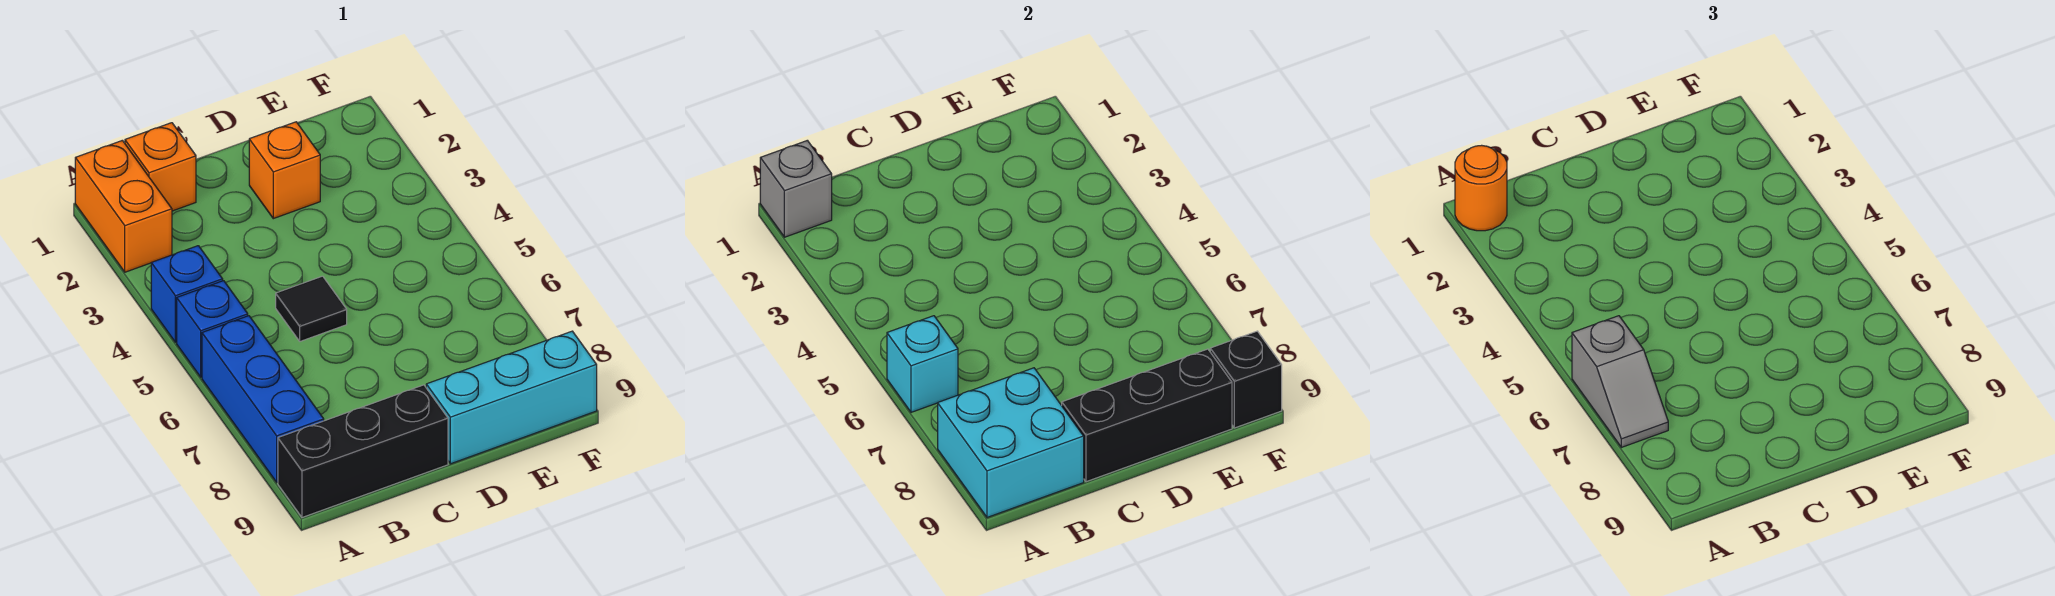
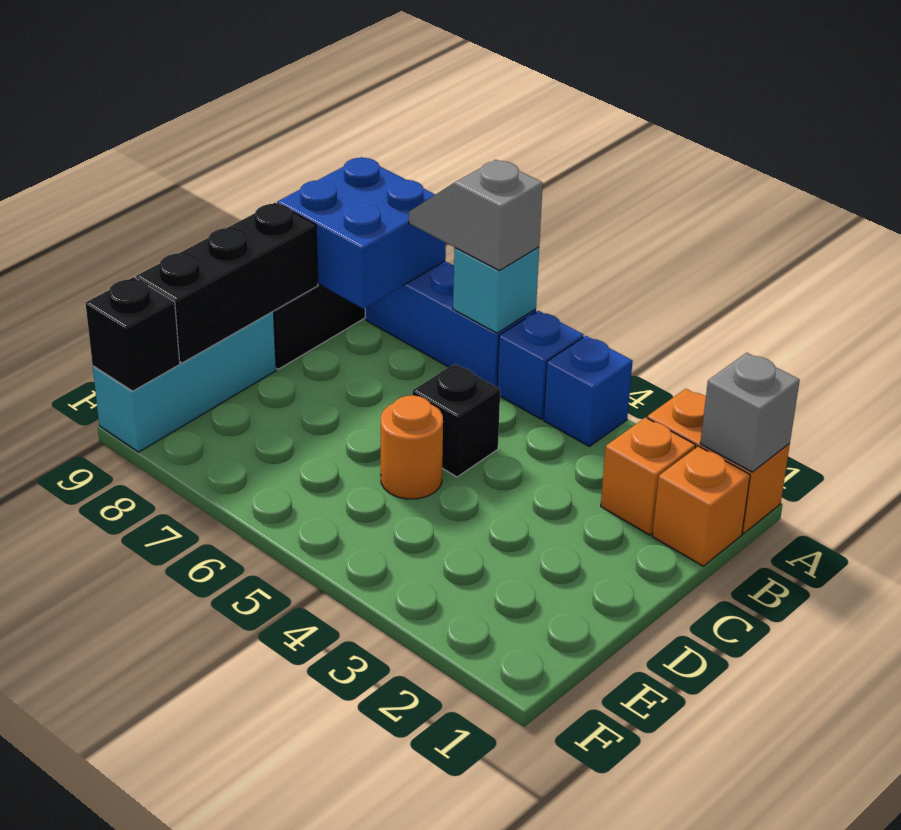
orange 1x1 round brick [1455,145,1507,231] -> orange 1x1 round brick moved to [381,395,443,499]
cyan 2x2 brick [938,368,1084,517] -> blue 2x2 brick [277,157,446,309]
black 1x1 tile [276,276,347,341] -> black 1x1 brick [413,364,500,477]
orange 1x1 brick [249,122,320,219] -> orange 1x1 brick moved to [601,418,696,535]

